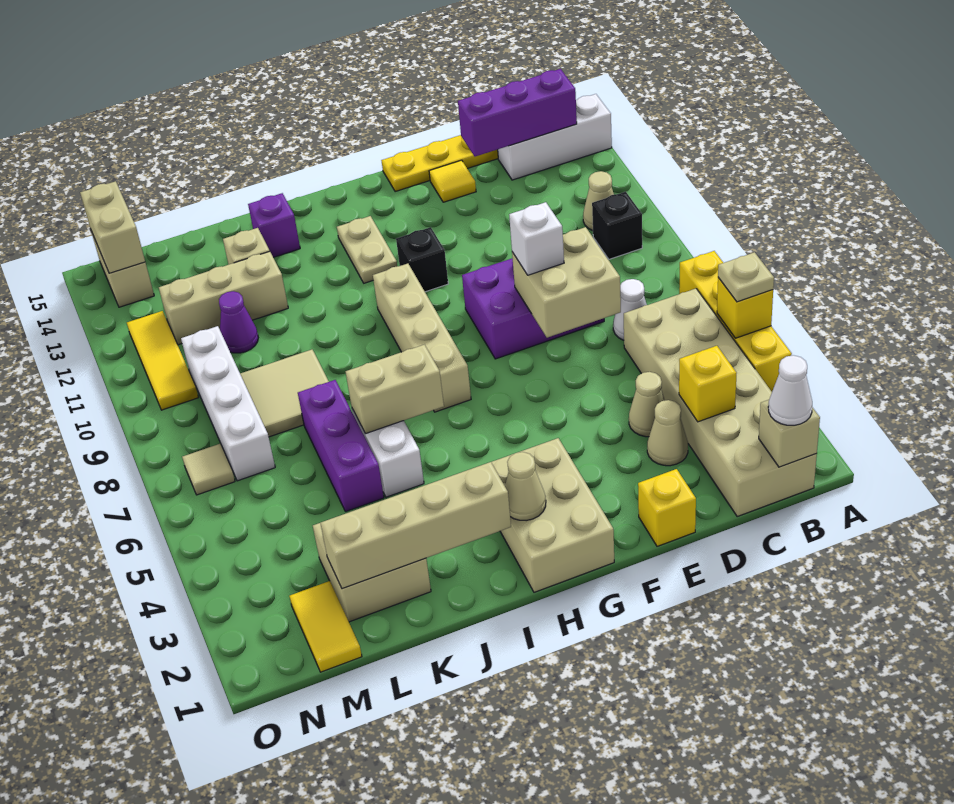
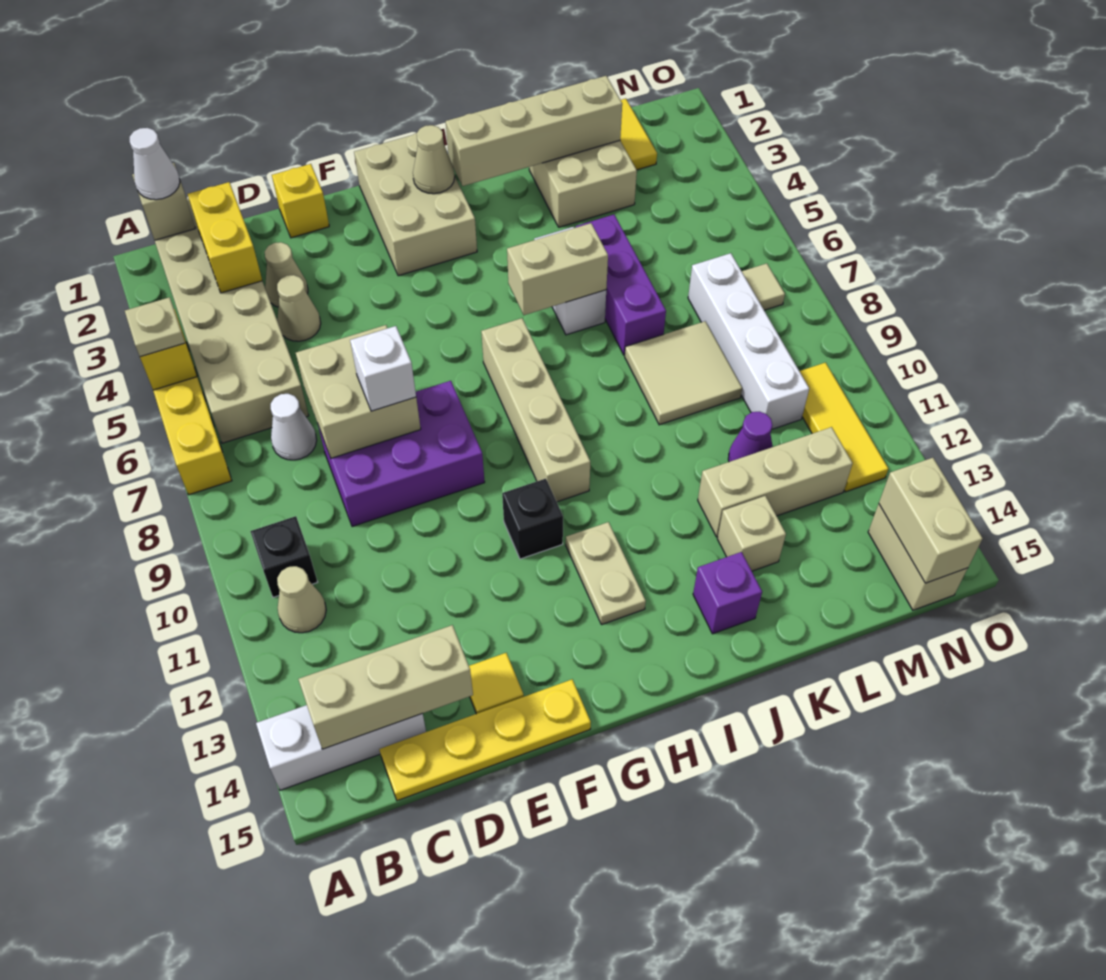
purple 1x3 brick [458,69,577,156] -> tan 1x3 brick [298,625,473,749]
yellow 1x1 brick [679,346,736,422] -> yellow 1x2 brick [188,182,262,293]

